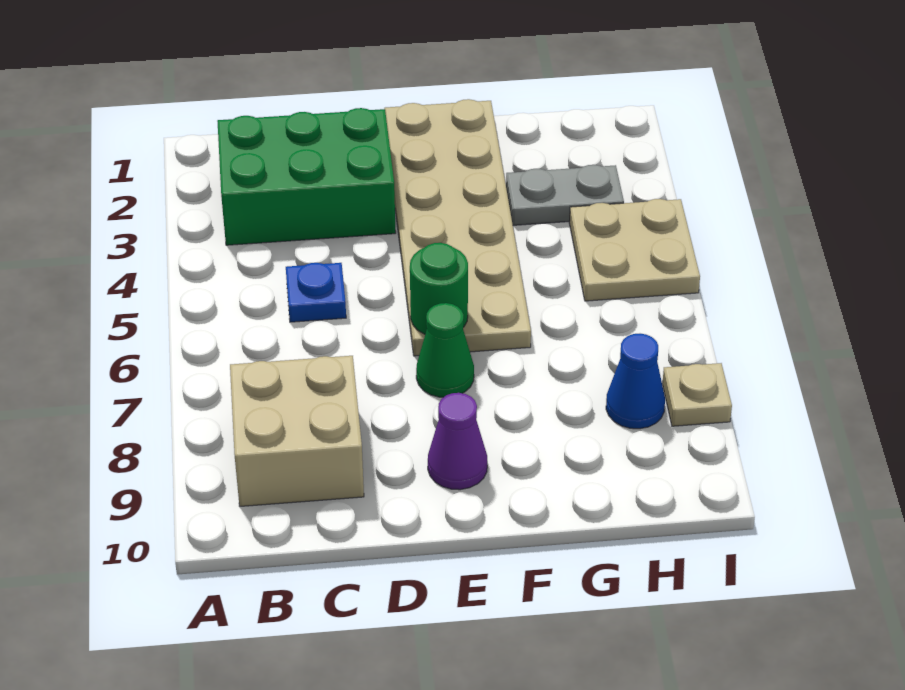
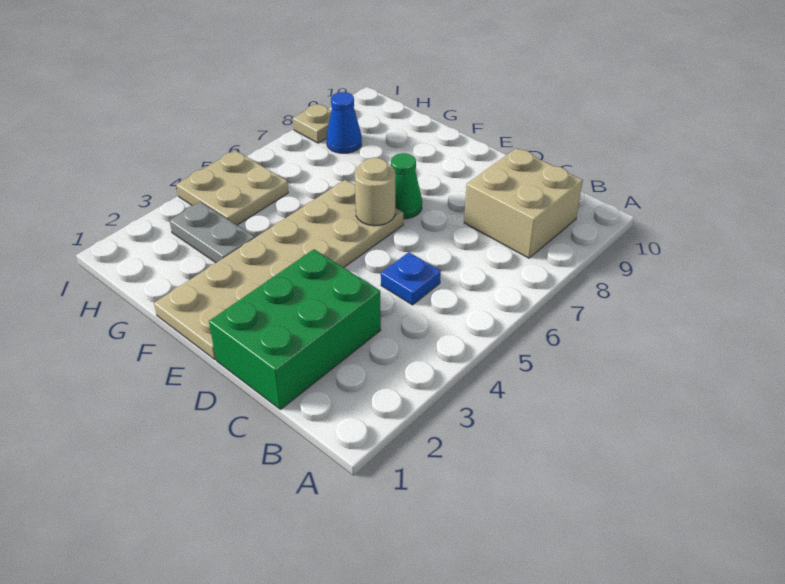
green 2x3 brick [217,108,396,245] -> green 2x3 brick turned to [209,249,381,409]
green 1x1 round brick [410,243,468,334] -> tan 1x1 round brick [355,158,395,226]
purple 1x1 cone [428,393,487,490] -> none

